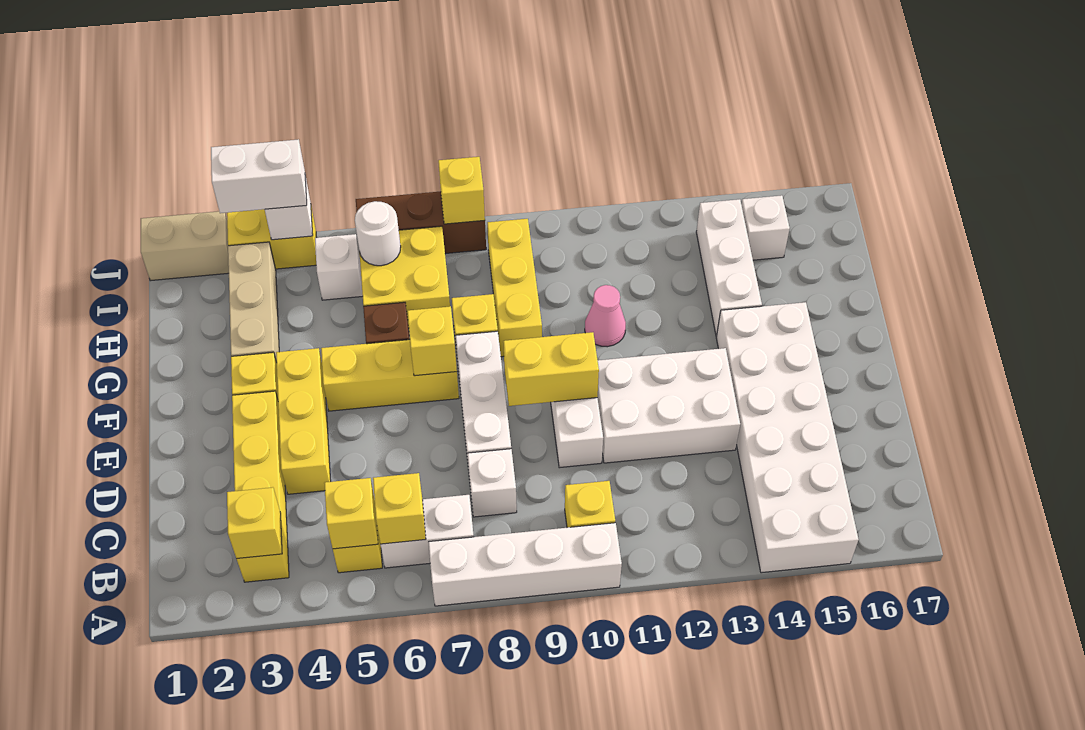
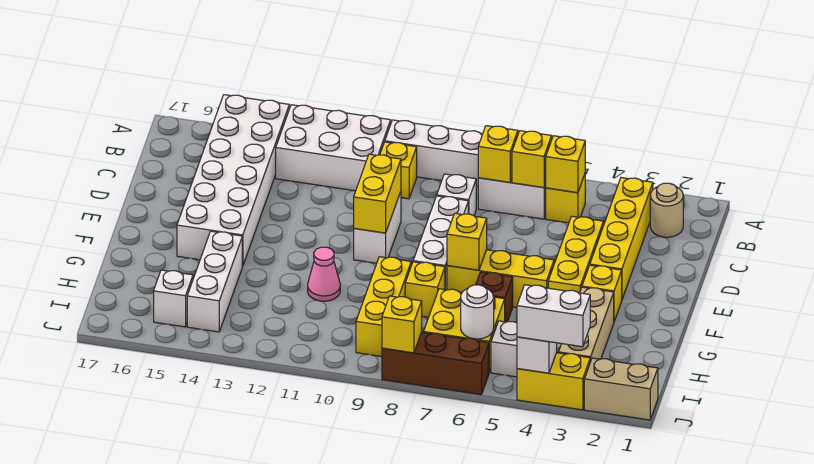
none -> tan 1x1 round brick [650,183,683,237]
yellow 1x1 brick [227,487,282,559] -> yellow 1x1 brick moved to [478,126,518,182]
white 2x3 brick [597,348,740,463] -> white 2x3 brick moved to [276,105,391,191]
yellow 1x2 brick [503,332,599,406] -> yellow 1x2 brick turned to [354,154,401,233]

